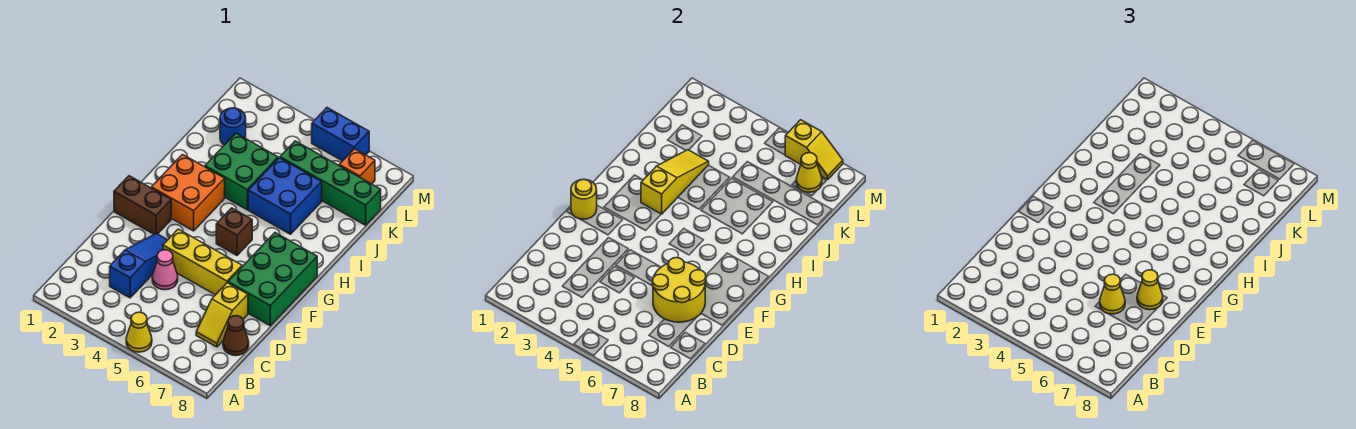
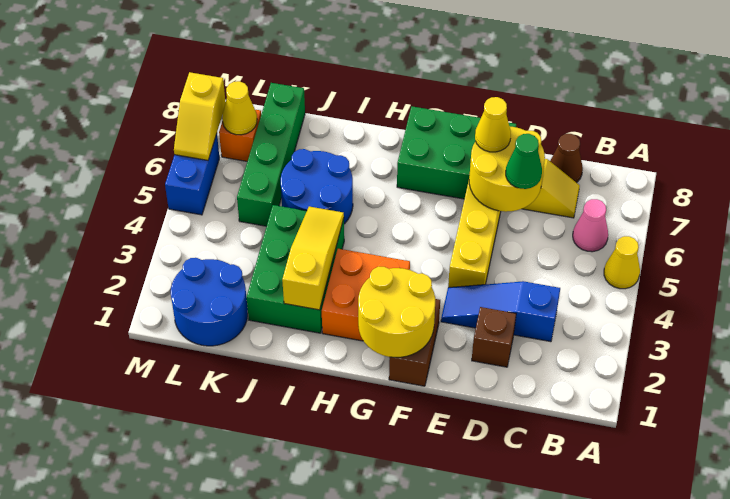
pink 1x1 cone [152,250,178,290] -> pink 1x1 cone moved to [573,199,608,252]
yellow 1x1 cone [1100,274,1125,314] -> green 1x1 cone [506,134,542,189]
yellow 1x1 round brick [571,179,597,219] -> yellow 2x2 round brick [358,267,435,357]
brown 1x1 brick [216,208,252,255] -> brown 1x1 brick moved to [472,307,516,367]
yellow 1x3 slope [641,150,709,214] -> yellow 1x3 slope turned to [282,207,344,310]
green 2x2 brick [205,133,278,210] -> green 2x3 brick [247,205,344,333]
blue 2x2 brick [248,158,322,234] -> blue 2x2 round brick [281,149,353,224]
blue 1x1 round brick [220,108,246,145] -> blue 2x2 round brick [171,258,248,346]
yellow 1x2 slope [785,120,843,179] -> yellow 1x2 slope turned to [174,72,226,160]

